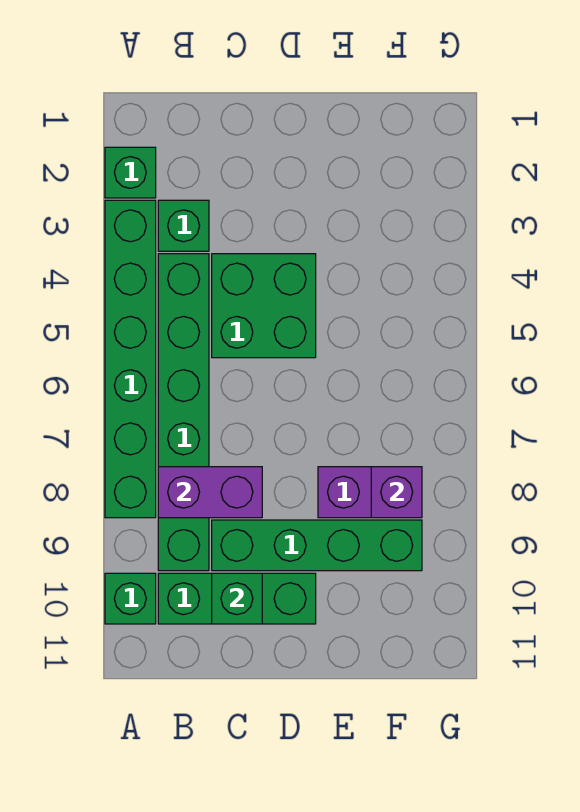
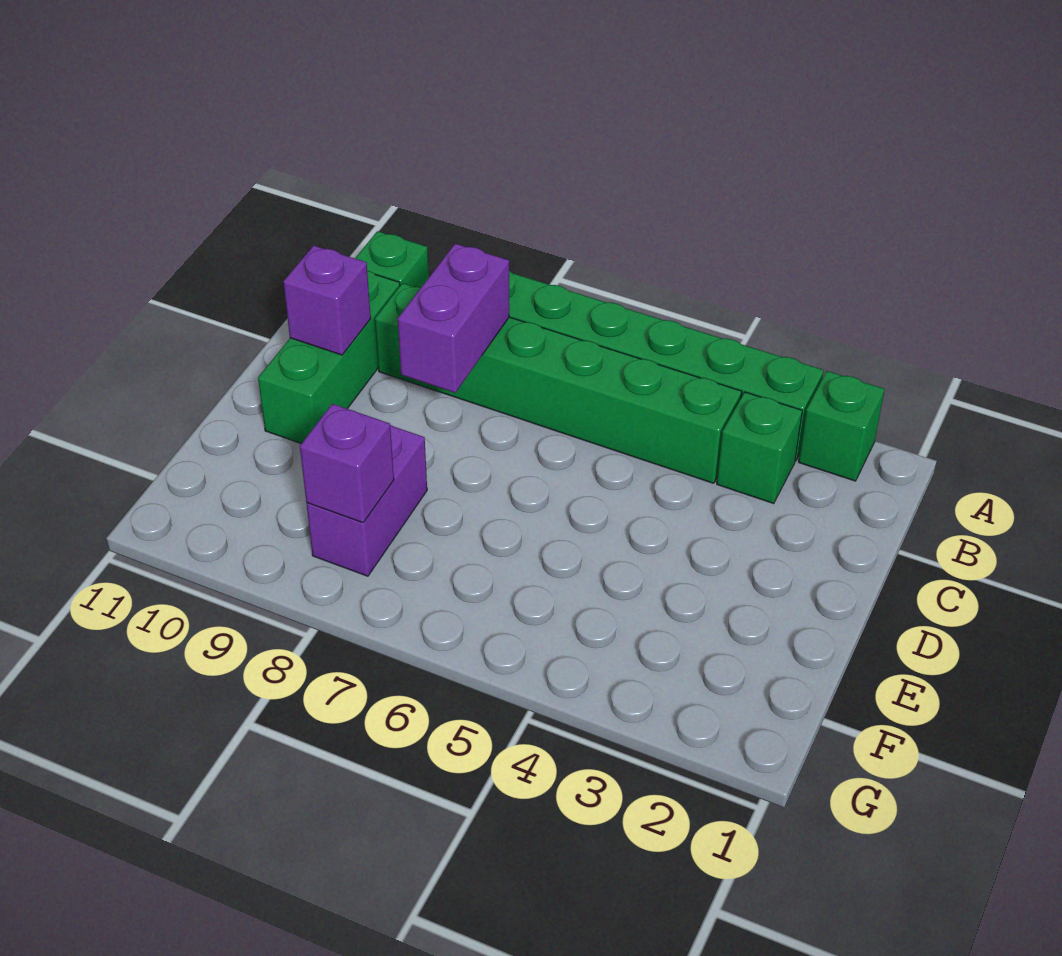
green 2x2 brick [212,254,316,358] -> none
green 1x4 brick [212,520,422,571] -> none
green 1x1 brick [212,573,262,624] -> purple 1x1 brick [283,245,371,355]

